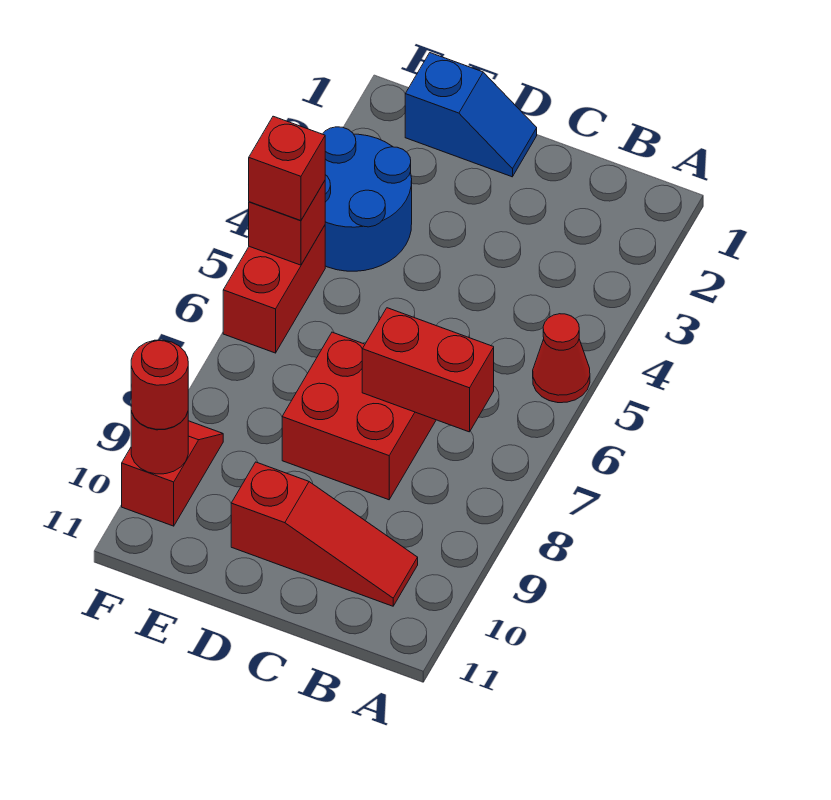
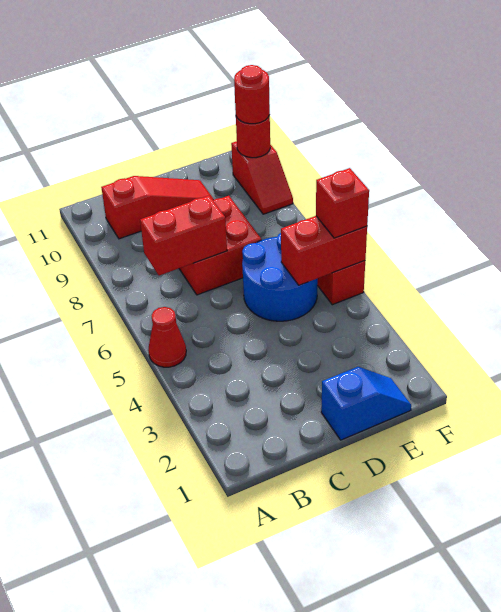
red 1x3 slope [231,462,418,606] -> red 1x3 slope turned to [101,176,214,239]
blue 1x2 slope [405,53,537,177] -> blue 1x2 slope turned to [321,367,411,440]
blue 2x2 round brick [323,127,412,271] -> blue 2x2 round brick moved to [242,233,318,321]
red 1x1 brick [249,181,325,265] -> red 1x2 brick [281,216,367,285]

